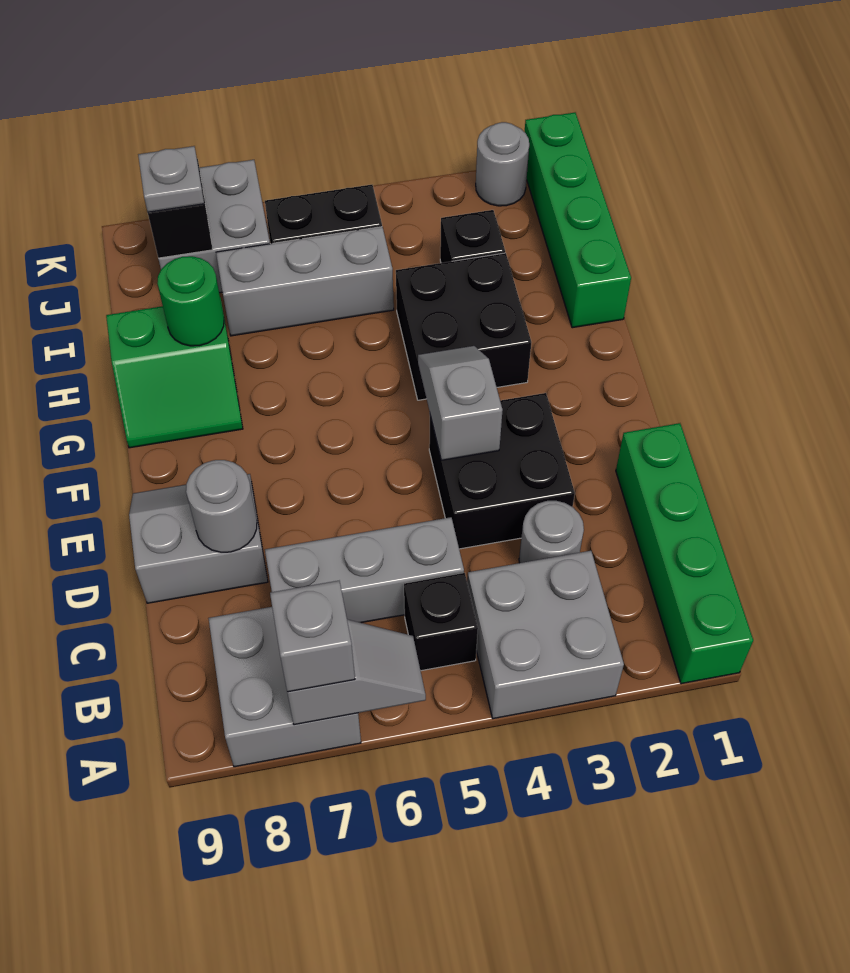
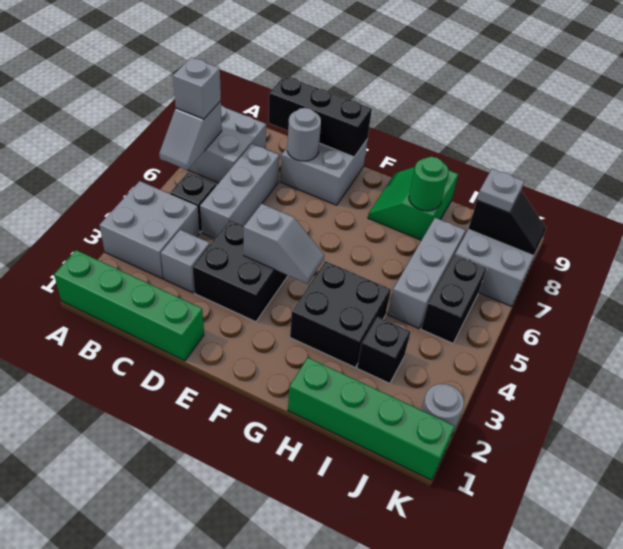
grey 1x1 round brick [519,501,584,563] -> grey 1x1 brick [161,230,210,293]
none -> black 1x3 brick [269,76,372,157]
grey 2x2 slope [129,474,268,603] -> grey 2x2 brick [280,139,368,205]

